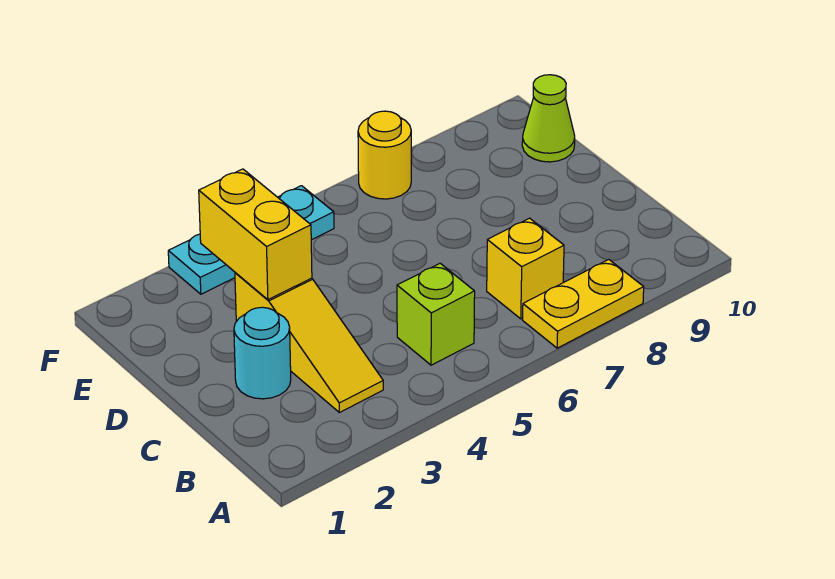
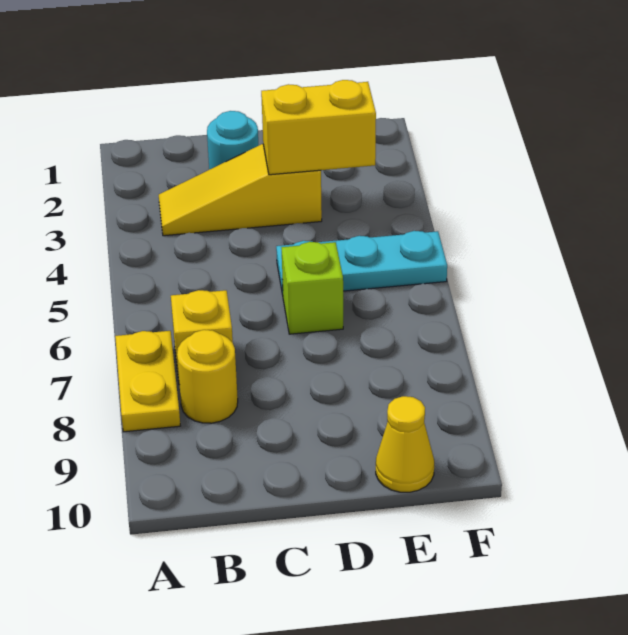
lime 1x1 brick [397,263,475,365] -> lime 1x1 brick moved to [282,242,343,334]
lime 1x1 cone [522,75,575,162] -> yellow 1x1 cone [376,396,434,492]
cyan 1x3 plate [168,186,334,294] -> cyan 1x3 plate turned to [276,231,447,295]
yellow 1x1 round brick [358,111,411,199] -> yellow 1x1 round brick moved to [177,330,238,423]

